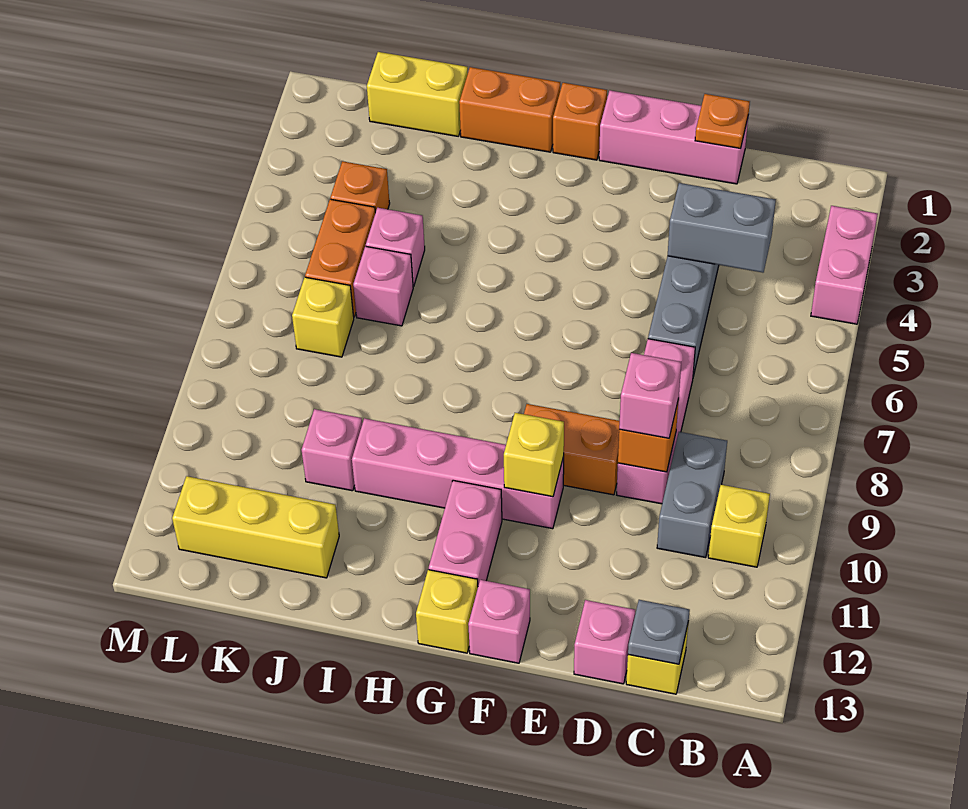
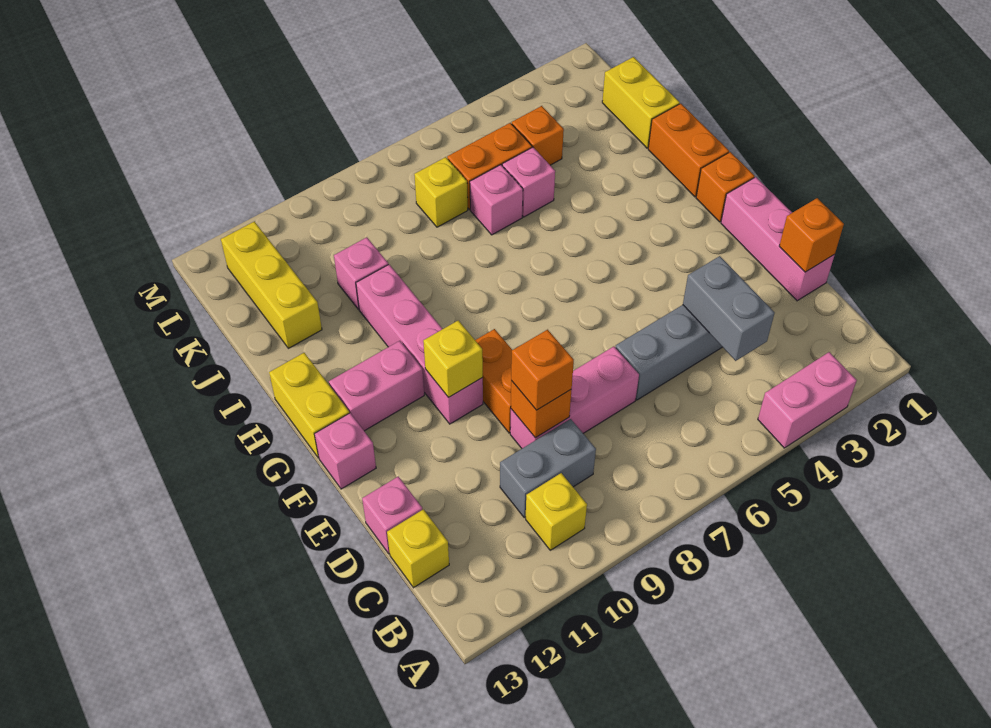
grey 1x1 plate [628,600,690,664] -> none
orange 1x1 plate [695,94,750,149] -> orange 1x1 brick [779,198,844,272]
pink 1x1 brick [619,353,681,438] -> orange 1x1 brick [511,329,574,410]
yellow 1x1 brick [416,570,478,653] -> yellow 1x2 brick [269,353,349,458]

